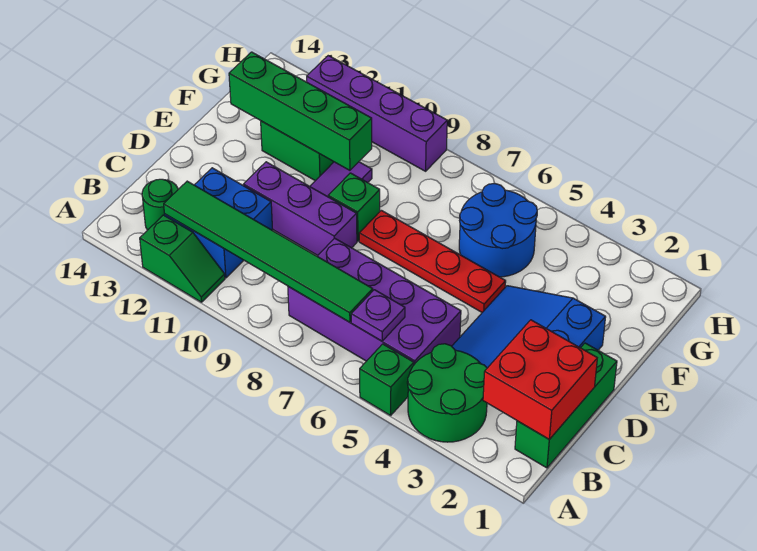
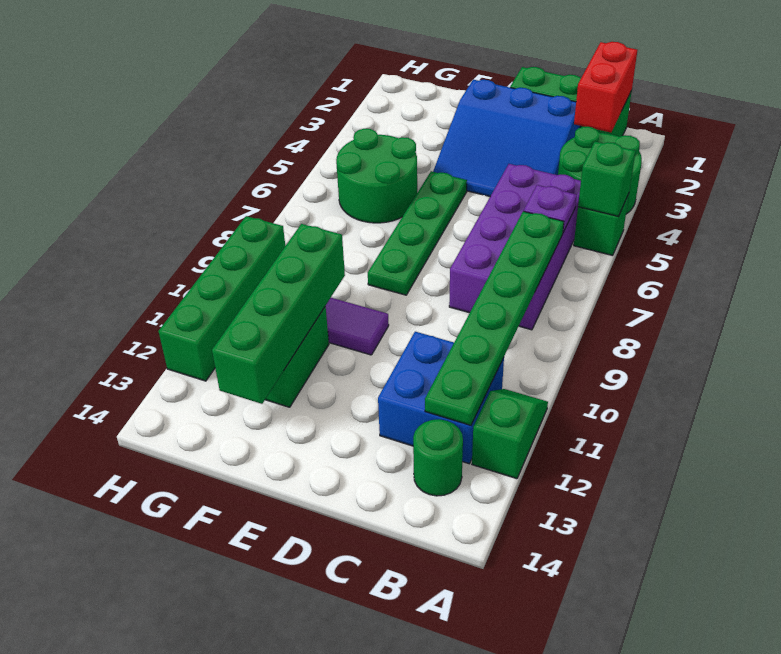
red 2x2 brick [483,320,597,439] -> red 1x2 brick [574,42,637,132]
green 1x6 tile [164,181,373,322] -> green 1x6 plate [425,211,564,425]
purple 1x3 brick [243,162,357,255] -> none
red 1x4 plate [359,210,506,312] -> green 1x4 plate [368,171,467,295]
green 1x1 brick [328,173,380,241] -> green 1x1 brick moved to [578,142,635,216]
blue 2x2 round brick [459,183,537,277] -> green 2x2 round brick [336,129,417,223]
purple 1x4 brick [307,56,447,171] -> green 1x4 brick [158,216,285,381]

